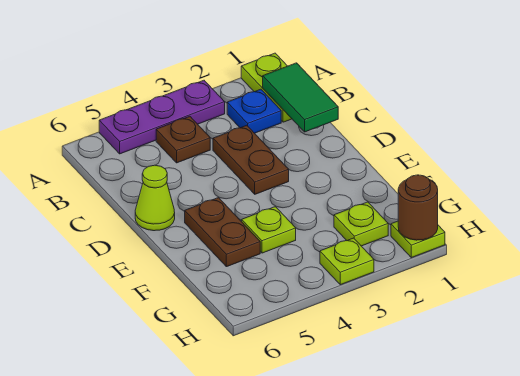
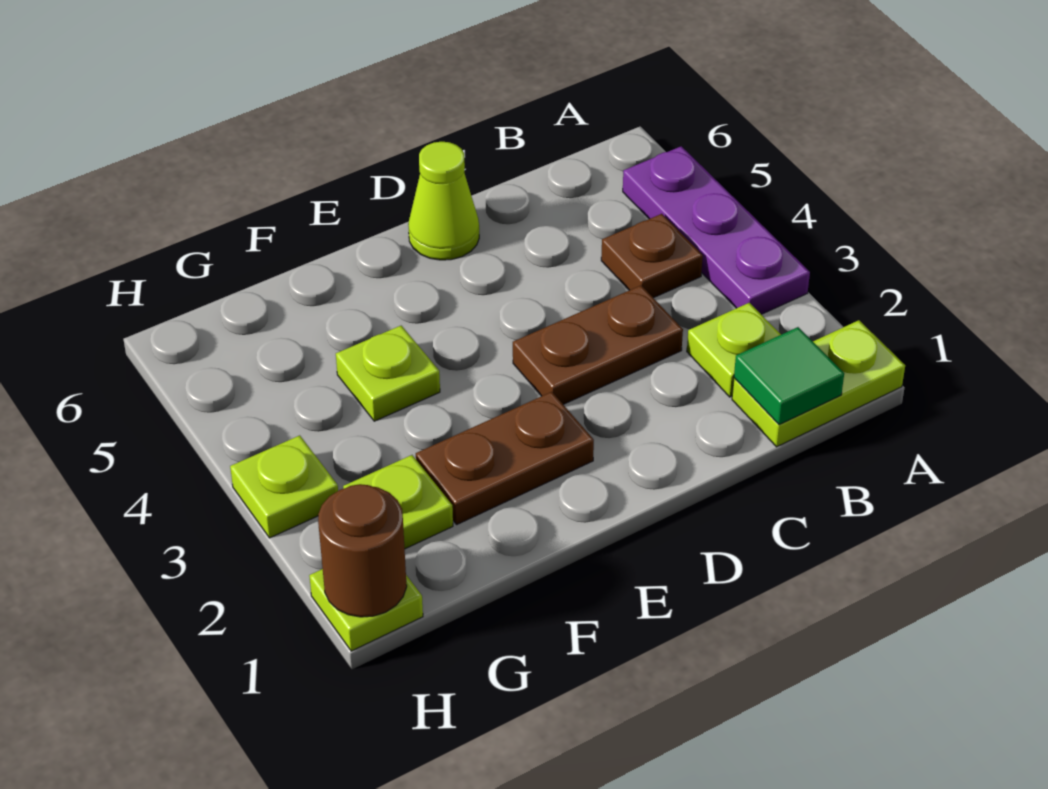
green 1x2 tile [263,63,338,132] -> green 1x1 tile [734,327,844,425]
blue 1x1 plate [227,89,281,133] -> lime 1x1 plate [687,303,781,397]
brown 1x2 plate [185,198,260,267] -> brown 1x2 plate moved to [416,392,594,524]

